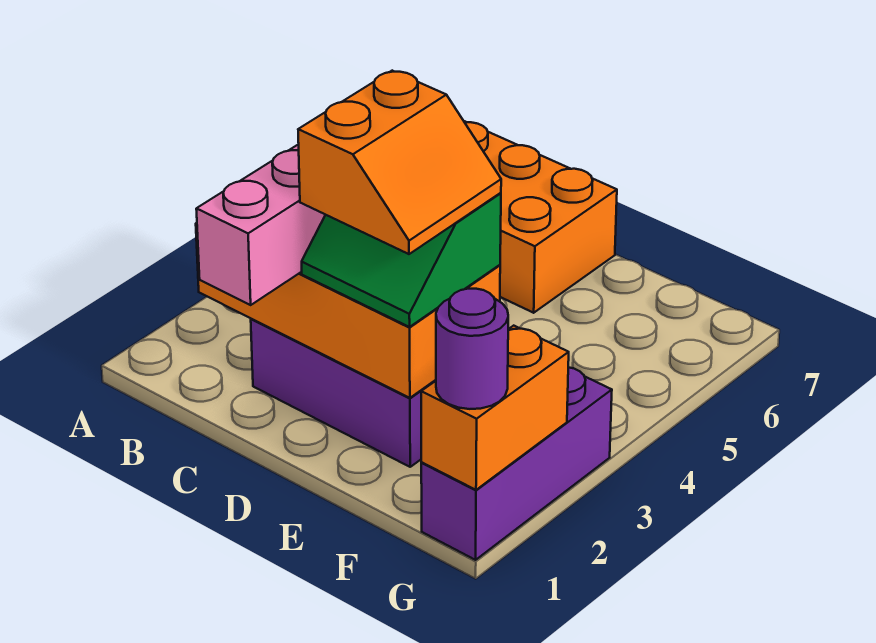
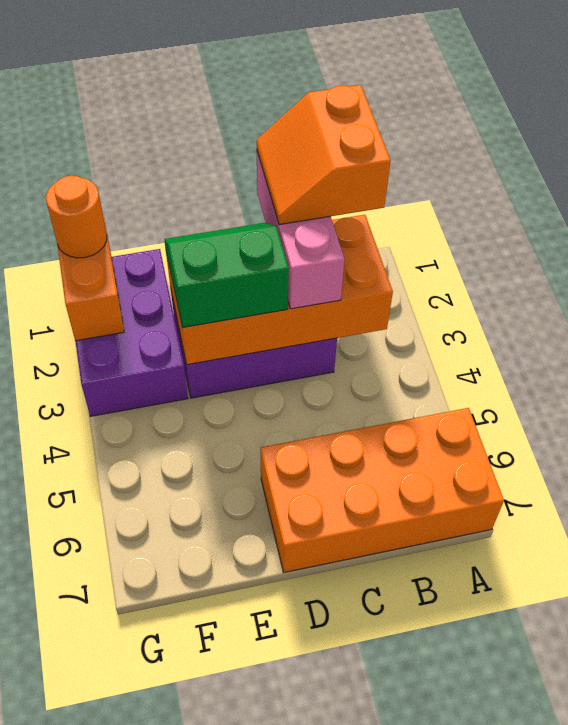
orange 2x2 slope [298,71,501,254] -> orange 2x2 slope moved to [257,85,391,225]
purple 1x3 brick [421,367,612,560] -> purple 2x3 brick [75,249,188,416]
purple 1x1 round brick [436,289,508,409] -> orange 1x1 round brick [46,176,107,258]

